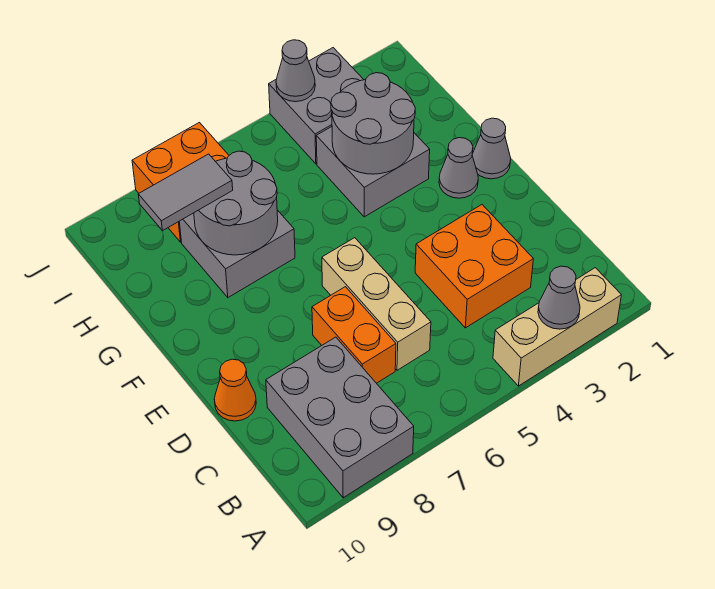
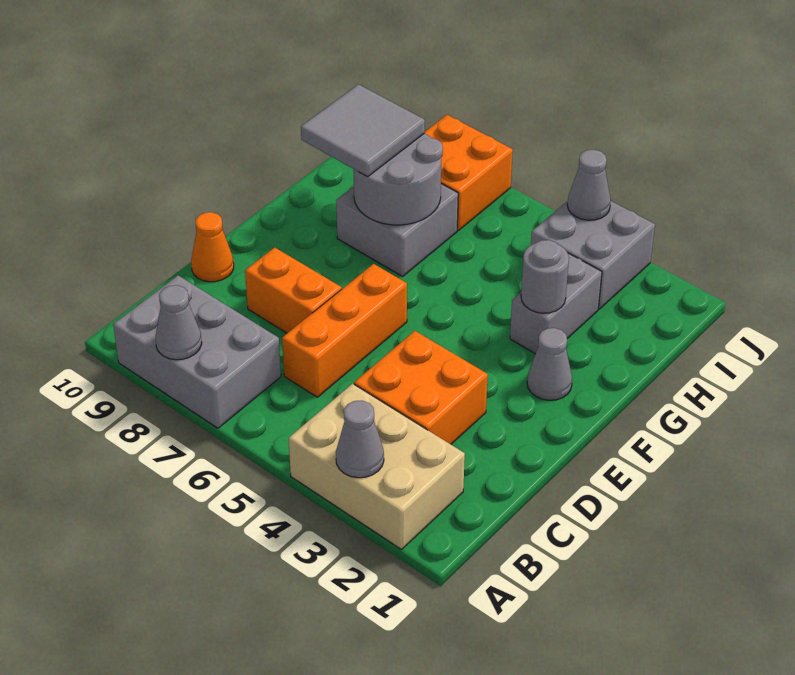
tan 1x3 brick [493,268,621,386] -> tan 2x3 brick [289,384,465,549]
grey 2x3 brick [266,337,414,498] -> grey 2x3 brick turned to [113,275,281,428]
tan 1x3 brick [322,238,431,370] -> orange 1x3 brick [282,264,407,397]
orange 1x2 brick [312,287,396,383] -> orange 1x2 brick turned to [245,247,342,333]
grey 1x1 cone [472,118,511,179] -> grey 1x1 cone moved to [156,285,202,360]
grey 2x2 brick [316,127,430,217] -> grey 1x2 brick [510,253,602,354]
grey 2x2 round brick [331,73,415,174] -> grey 1x1 round brick [521,240,569,313]
grey 1x2 tile [138,154,233,231] -> grey 2x2 tile [301,84,425,177]

